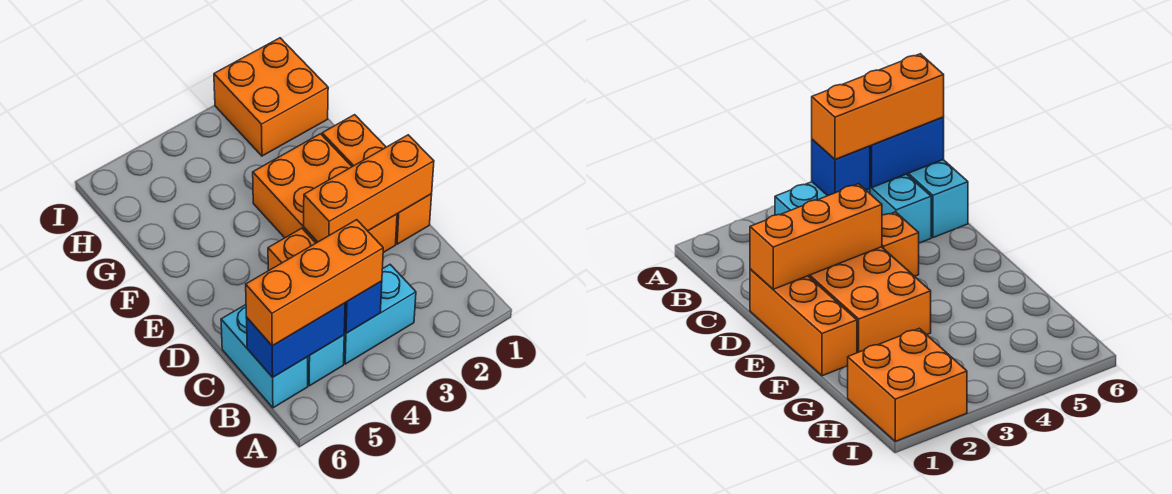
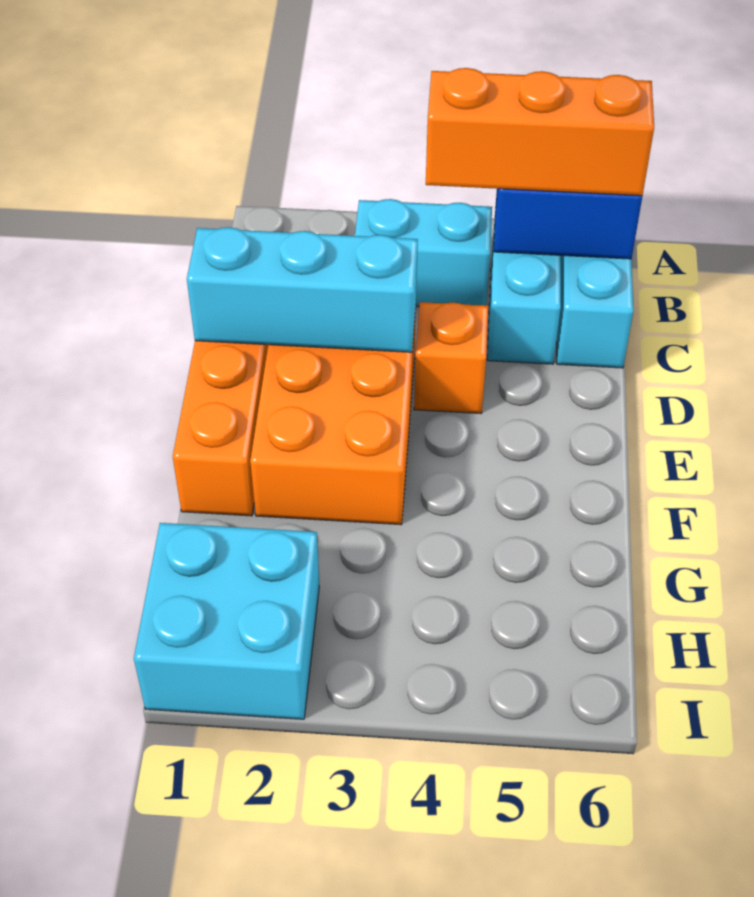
blue 1x1 brick [344,281,382,333] -> none
orange 1x3 brick [304,135,434,242] -> cyan 1x3 brick [187,227,418,352]
orange 2x2 brick [214,38,328,156] -> cyan 2x2 brick [134,523,319,719]

